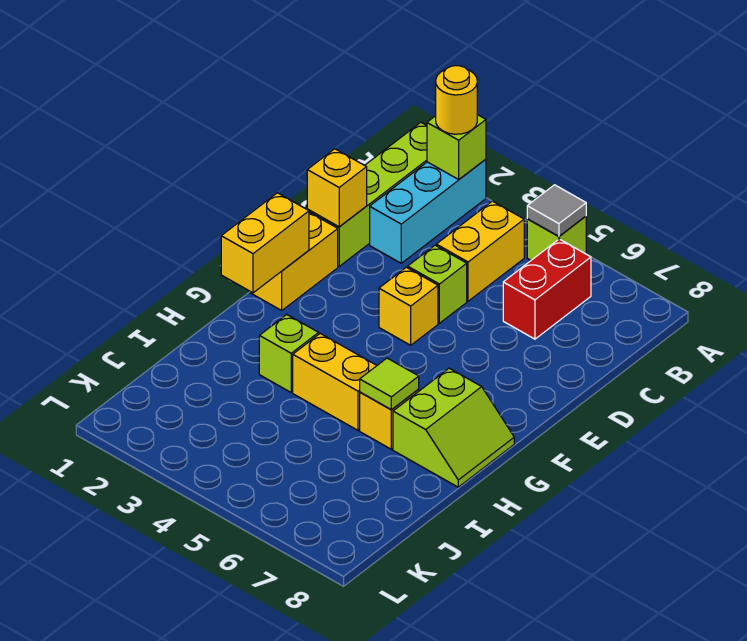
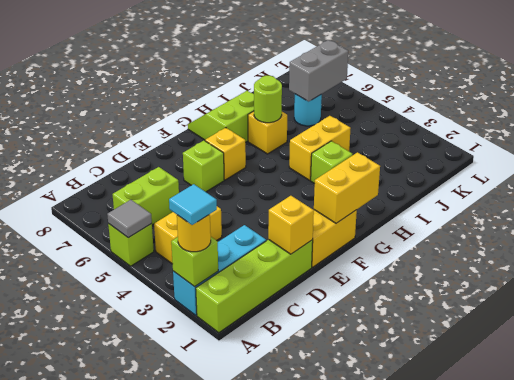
none -> cyan 1x1 tile [169,184,217,225]
red 1x2 brick [503,239,591,339] -> lime 1x2 brick [113,167,179,225]
lime 1x1 brick [408,245,467,323] -> lime 1x1 brick moved to [183,141,224,192]
yellow 1x1 brick [379,267,438,345] -> yellow 1x1 brick moved to [205,128,246,180]
yellow 1x2 brick [293,334,377,430] -> yellow 1x2 brick turned to [289,116,351,180]
lime 1x1 tile [360,358,419,410] -> lime 1x1 round brick [254,76,282,123]
none -> cyan 1x1 round brick [294,94,322,126]
none -> grey 1x2 brick [289,40,348,101]

